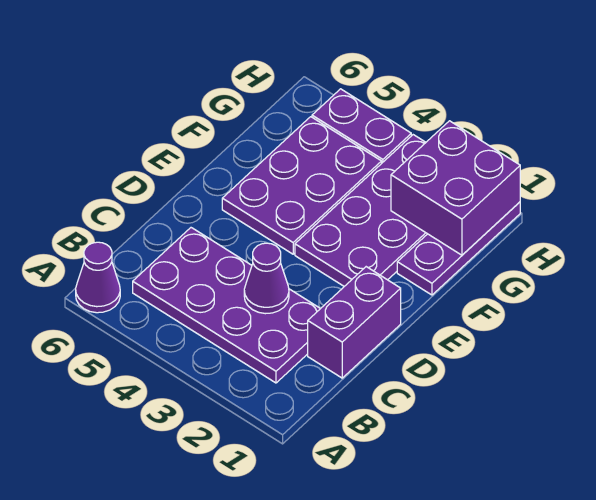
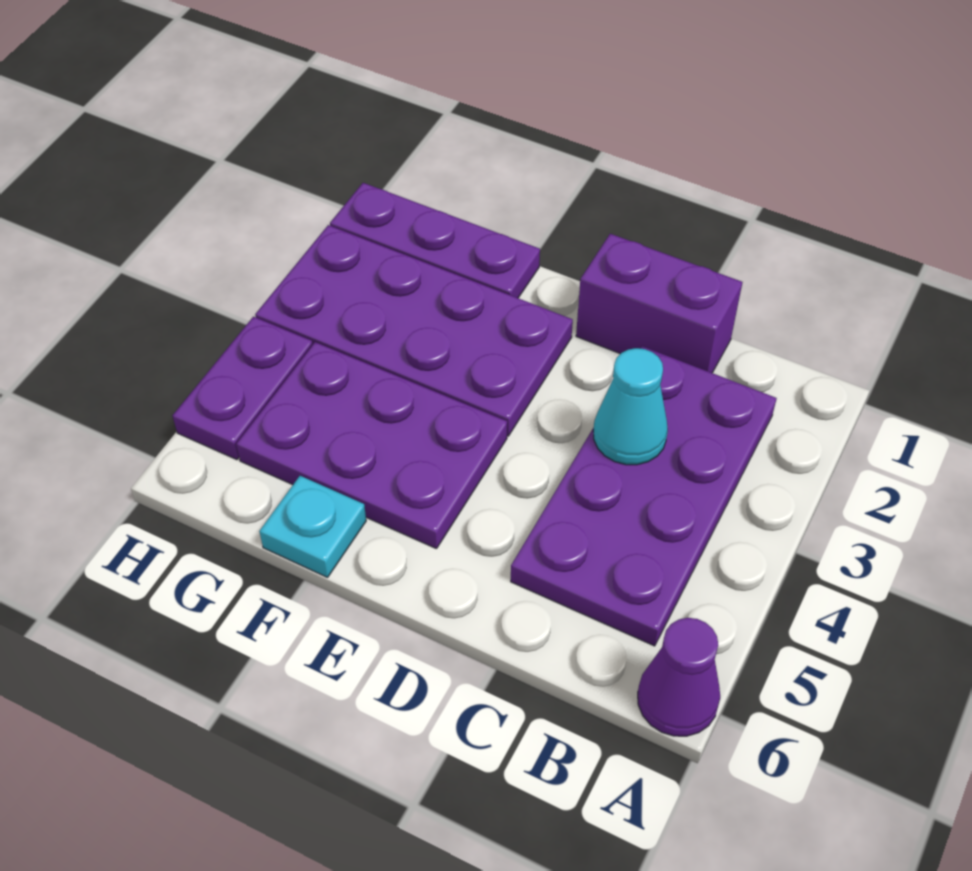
purple 1x1 cone [244,243,289,314] -> cyan 1x1 cone [593,348,668,465]
none -> cyan 1x1 plate [259,476,366,577]
purple 2x2 brick [391,121,520,255] -> none

